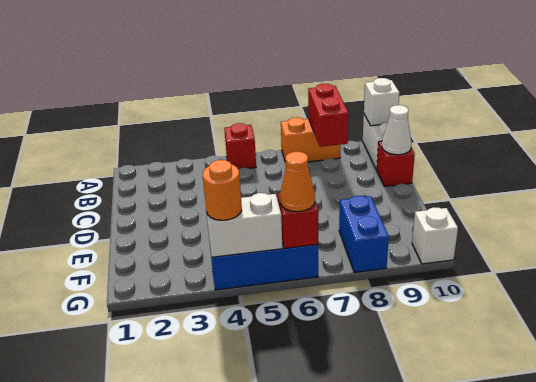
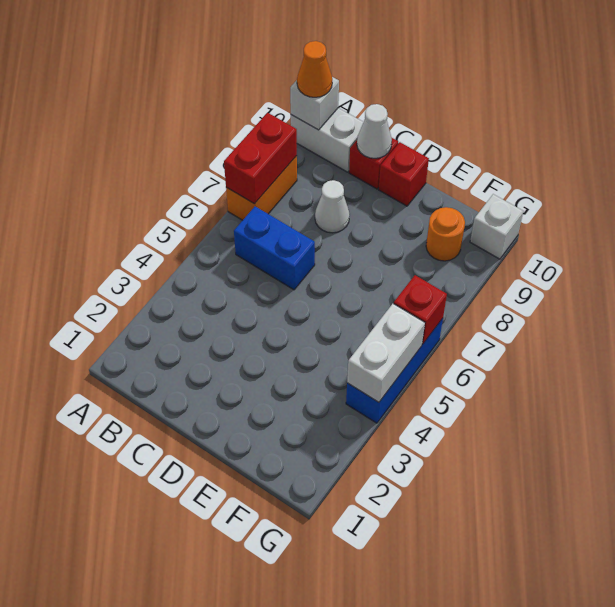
red 1x1 brick [224,123,256,169] -> red 1x1 brick moved to [379,142,429,206]
red 1x2 brick [308,84,348,147] -> red 1x2 brick turned to [224,113,297,204]
none -> white 1x1 cone [315,180,350,233]
blue 1x2 brick [339,196,389,272] -> blue 1x2 brick moved to [234,207,315,290]
orange 1x1 round brick [203,160,242,220] -> orange 1x1 round brick moved to [426,207,465,261]
orange 1x1 cone [280,152,315,212] -> orange 1x1 cone moved to [297,41,332,97]

